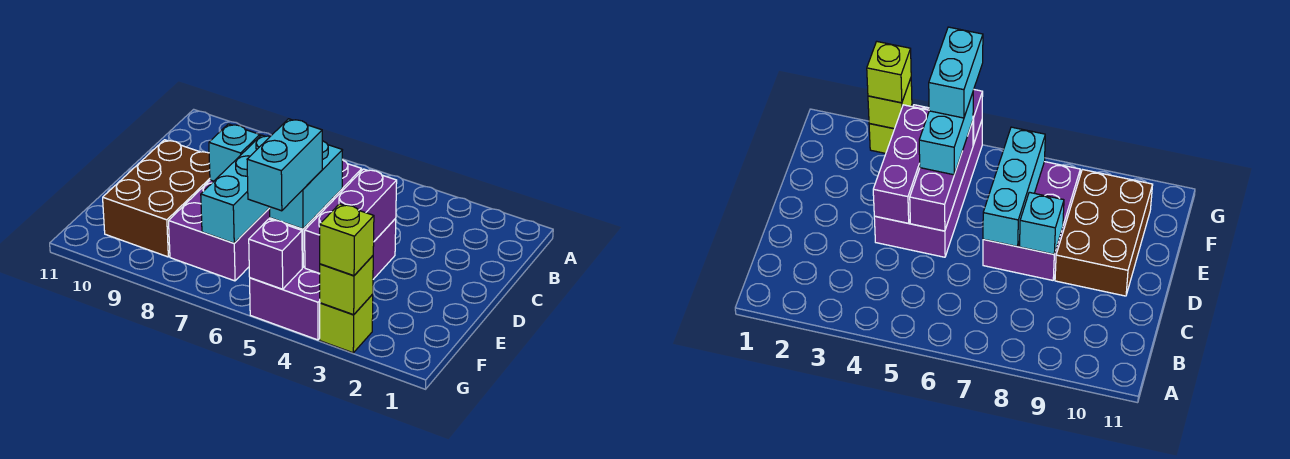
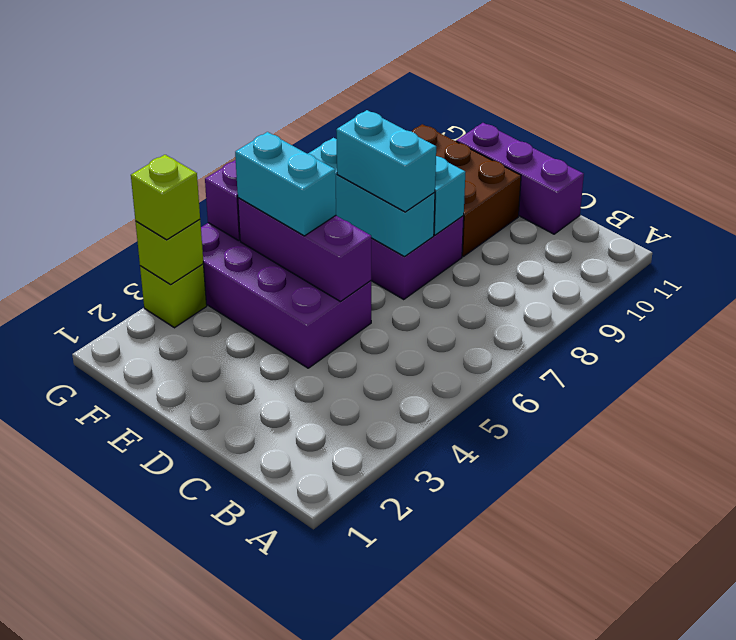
purple 1x3 brick [305,169,397,273] -> purple 1x3 brick moved to [456,123,584,234]
cyan 1x2 brick [247,119,322,211] -> cyan 1x2 brick moved to [336,110,436,212]

